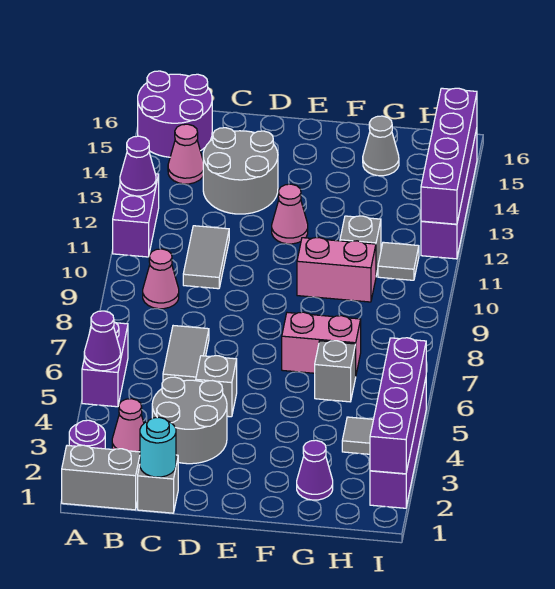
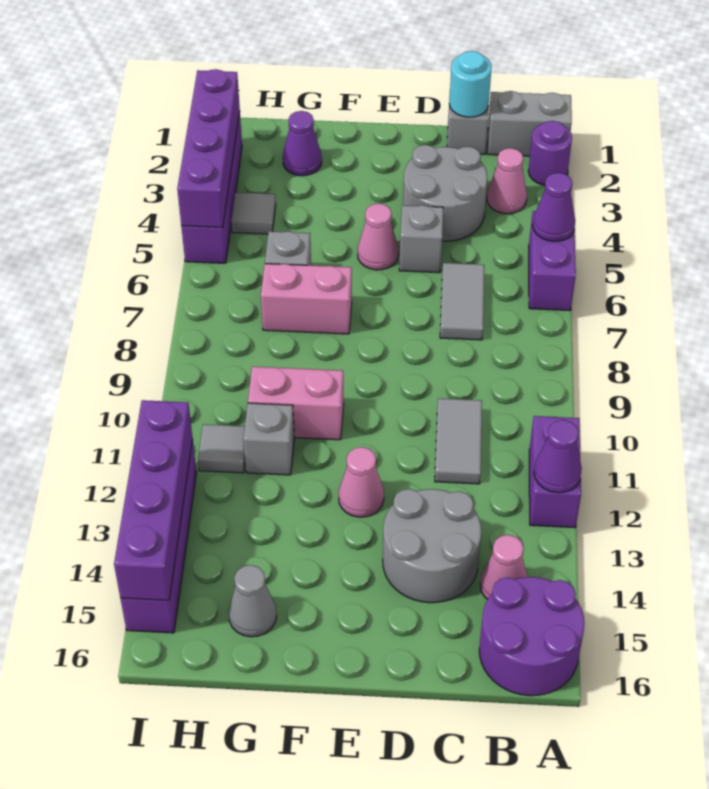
pink 1x1 cone [143,249,179,309] -> pink 1x1 cone moved to [358,204,398,270]

